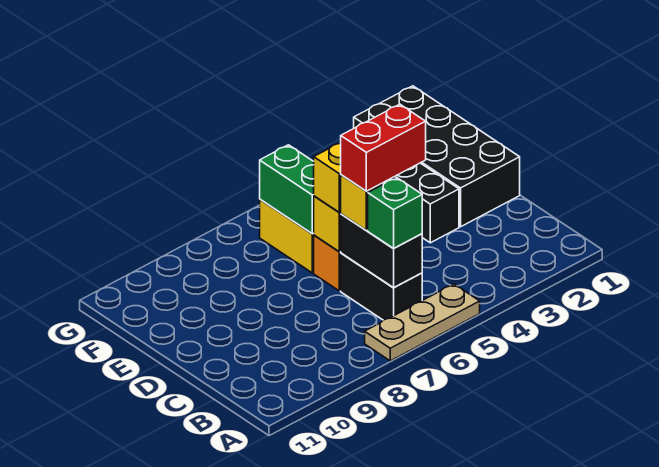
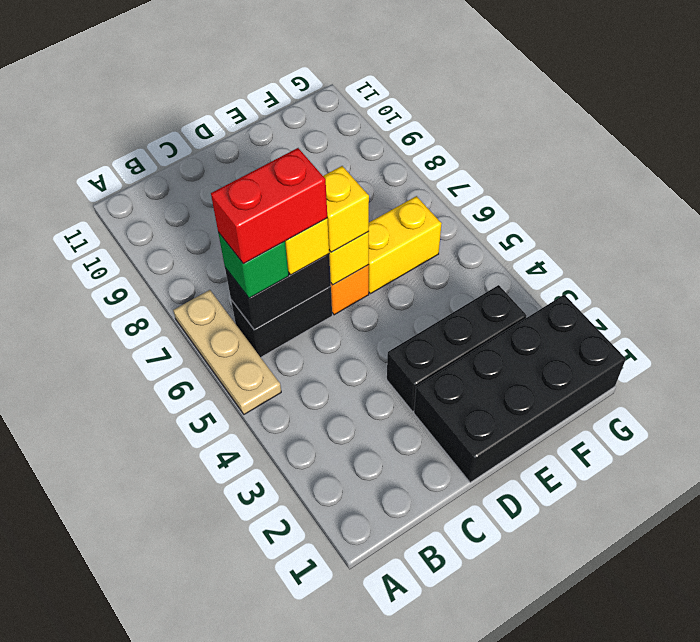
red 1x2 brick [341,104,426,191] -> red 1x2 brick turned to [211,148,327,264]
green 1x2 brick [260,145,314,234] -> none

